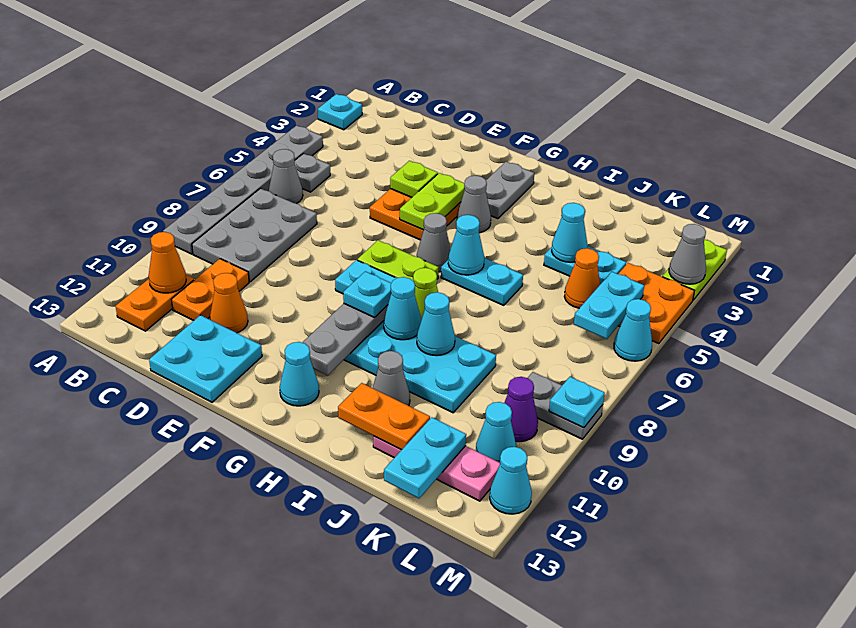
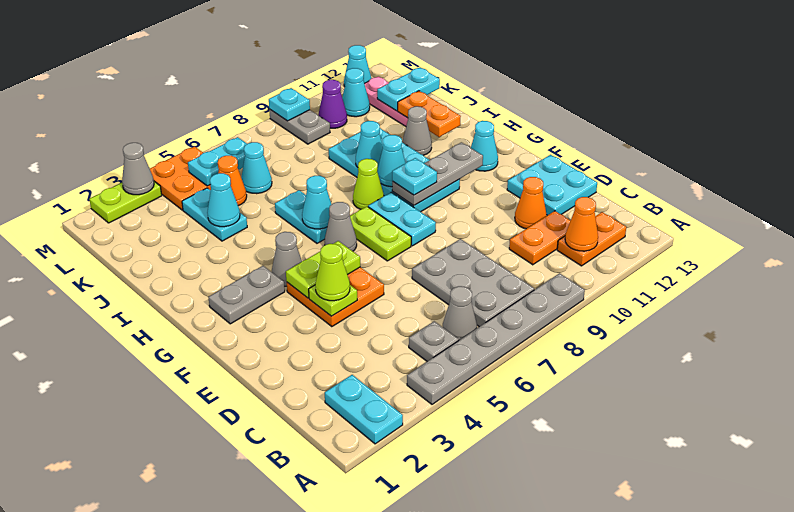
cyan 1x1 plate [318,94,362,130] -> cyan 1x2 plate [325,375,403,444]
grey 2x3 plate [192,188,317,282] -> grey 2x3 plate turned to [412,239,534,327]
none -> lime 1x1 cone [315,244,350,301]
cyan 1x1 cone [614,299,652,361] -> cyan 1x1 cone moved to [241,142,272,194]

